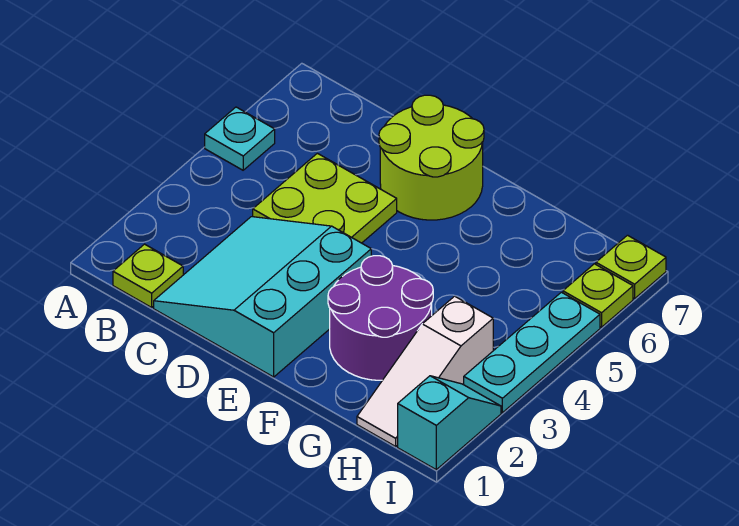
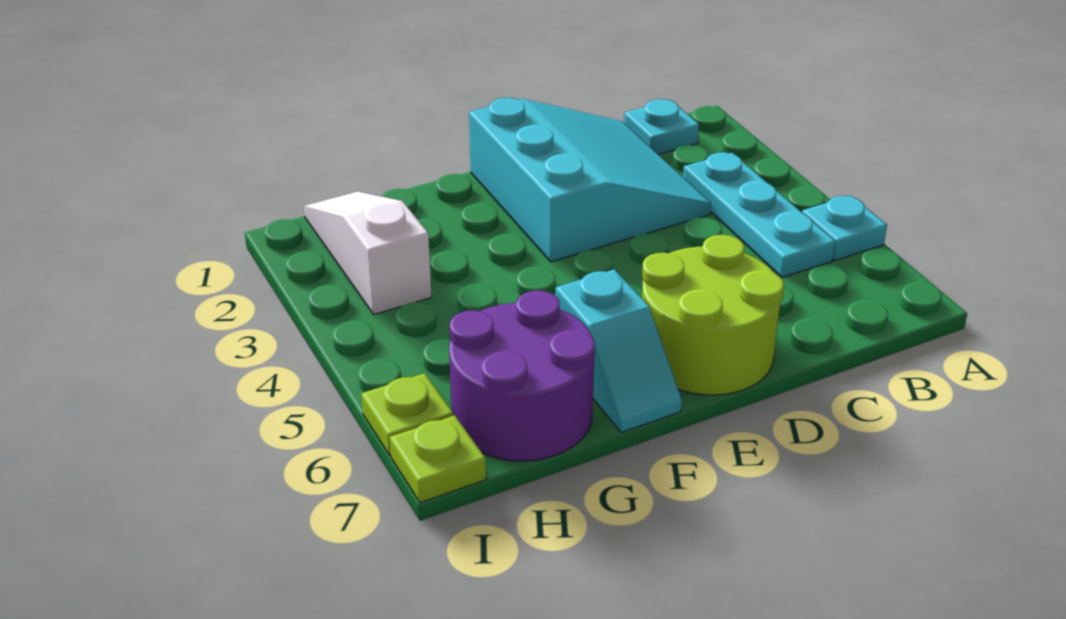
lime 1x1 plate [113,244,183,307] -> cyan 1x1 plate [624,99,699,154]
lime 2x2 plate [253,153,397,243] -> none
purple 2x2 round brick [328,256,433,380] -> purple 2x2 round brick moved to [449,290,595,461]
cyan 1x2 slope [398,376,501,470] -> cyan 1x2 slope moved to [555,269,682,432]
cyan 1x3 plate [464,292,600,413] -> cyan 1x3 plate moved to [683,152,835,277]

